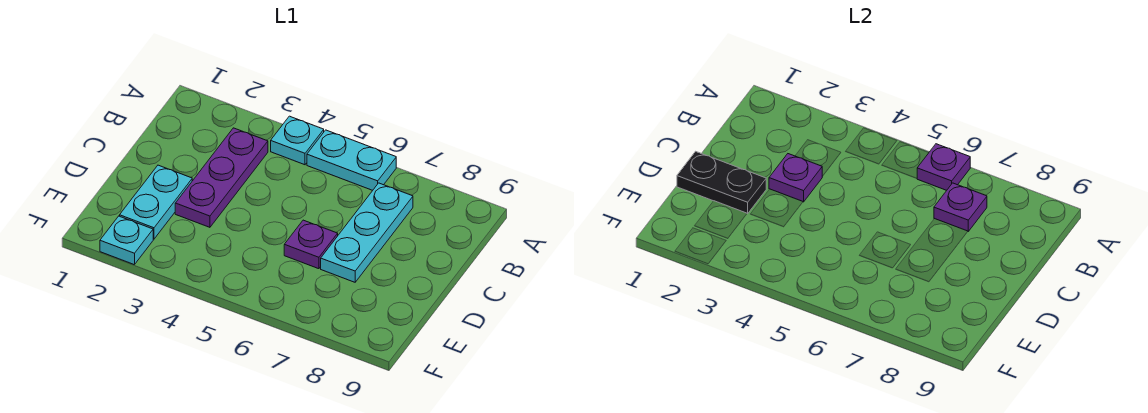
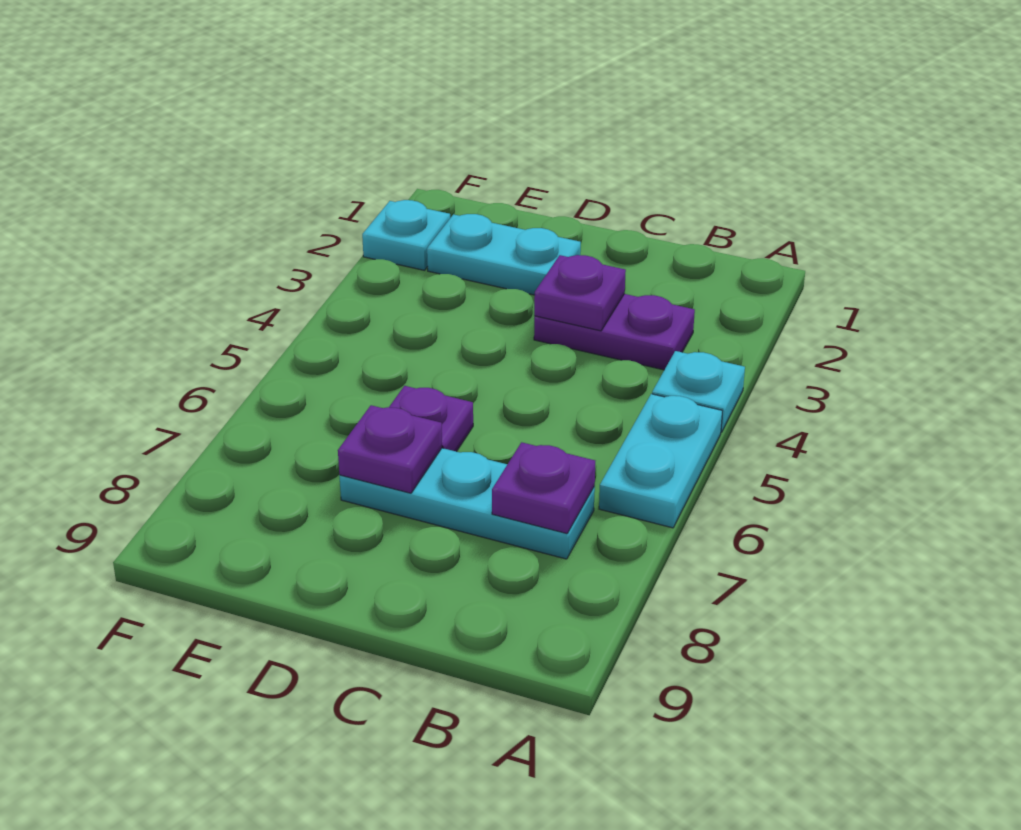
purple 1x1 plate [917,144,970,190] -> purple 1x1 plate moved to [338,405,442,493]
purple 1x3 plate [175,128,268,227] -> purple 1x2 plate [534,294,695,370]
black 1x2 plate [677,151,766,214] -> none

